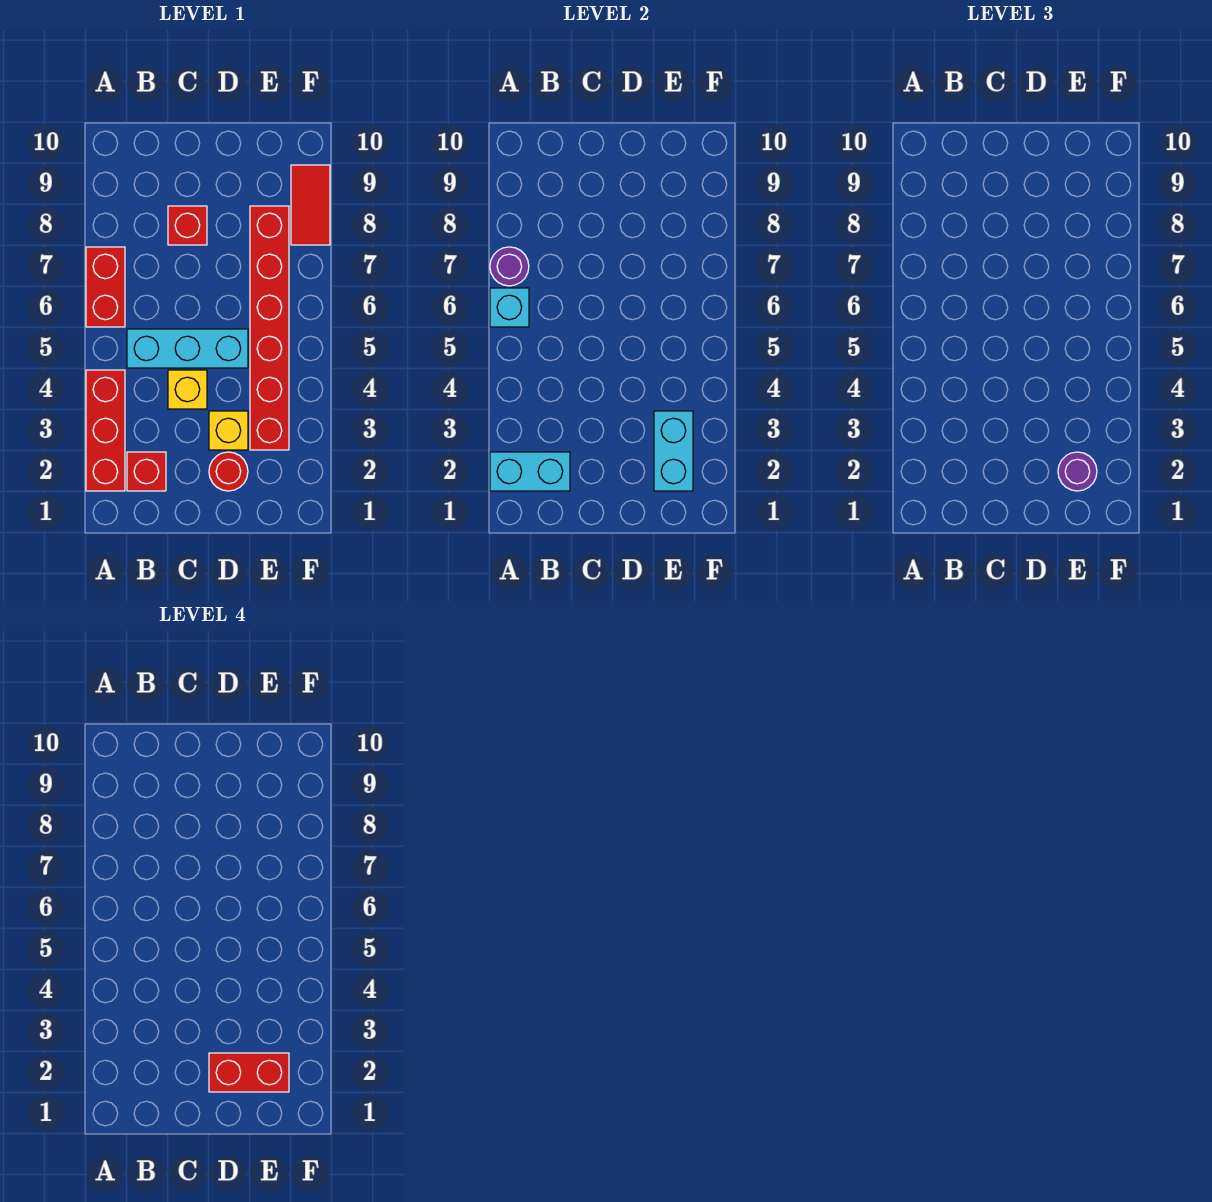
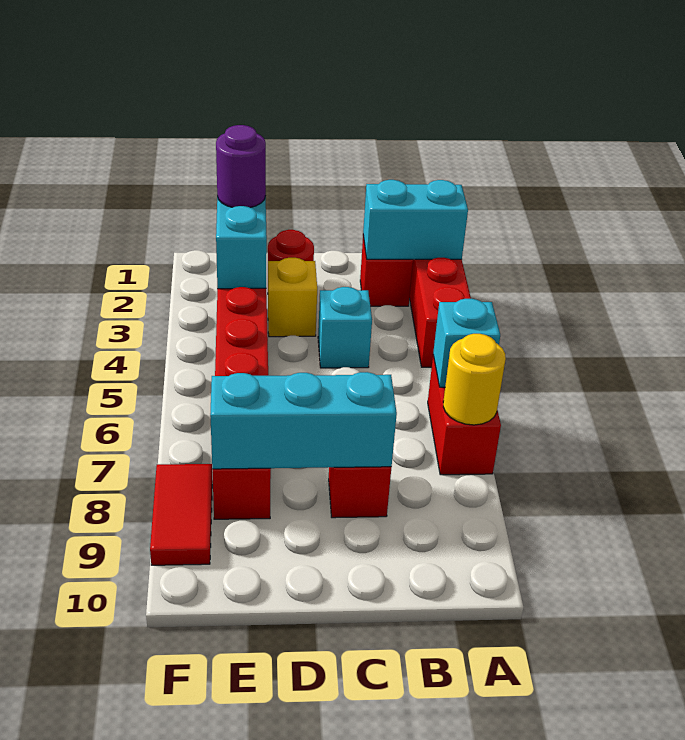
purple 1x1 round brick [490,247,529,286] -> yellow 1x1 round brick [443,334,506,425]
cyan 1x3 brick [127,329,248,368] -> cyan 1x3 brick moved to [210,372,397,469]
yellow 1x1 brick [168,370,207,409] -> cyan 1x1 brick [318,287,372,368]
red 1x2 brick [209,1053,289,1092] -> none

